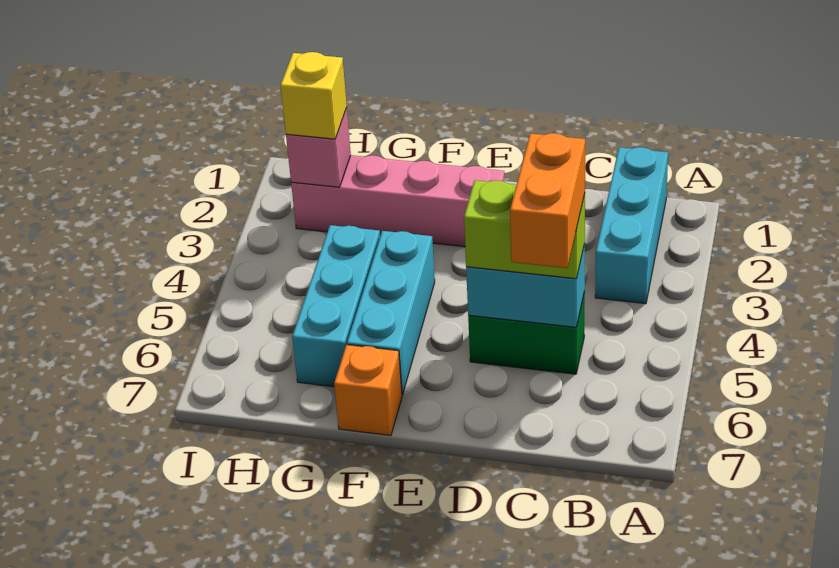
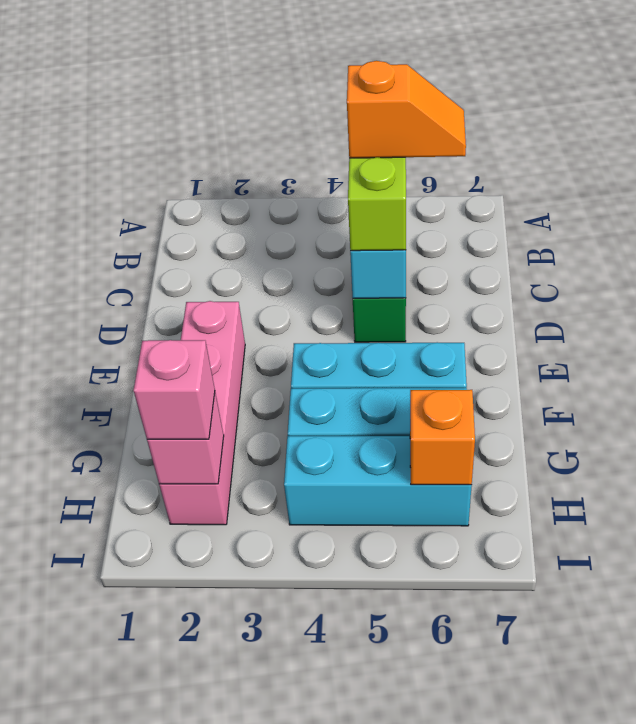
cyan 1x3 brick [595,147,668,304] -> cyan 1x3 brick moved to [284,436,472,526]
orange 1x2 brick [510,133,585,268] -> orange 1x2 slope [347,61,466,158]
orange 1x1 brick [334,345,402,435] -> orange 1x1 brick moved to [410,390,475,485]
yellow 1x1 brick [280,52,347,139] -> pink 1x1 brick [133,340,215,439]

